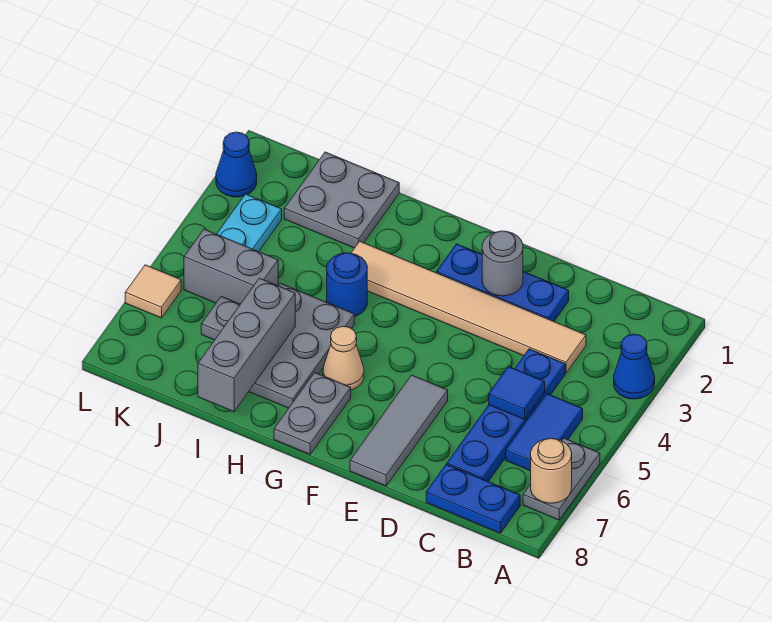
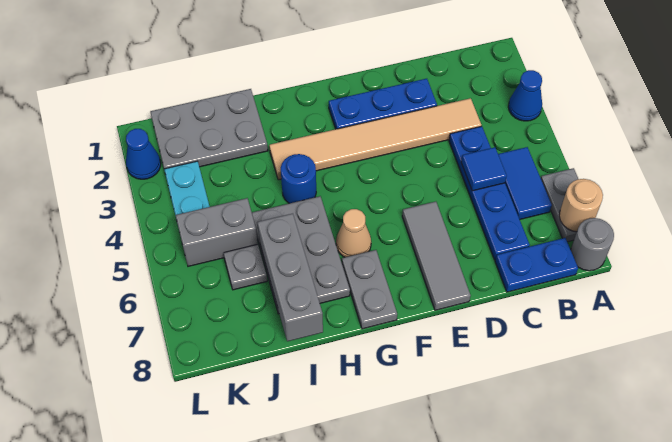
grey 1x1 round brick [482,231,523,296] -> grey 1x1 round brick moved to [571,218,614,271]
grey 2x2 plate [284,152,399,248] -> grey 2x3 plate [150,89,268,169]
tan 1x1 tile [125,265,181,318] -> none

